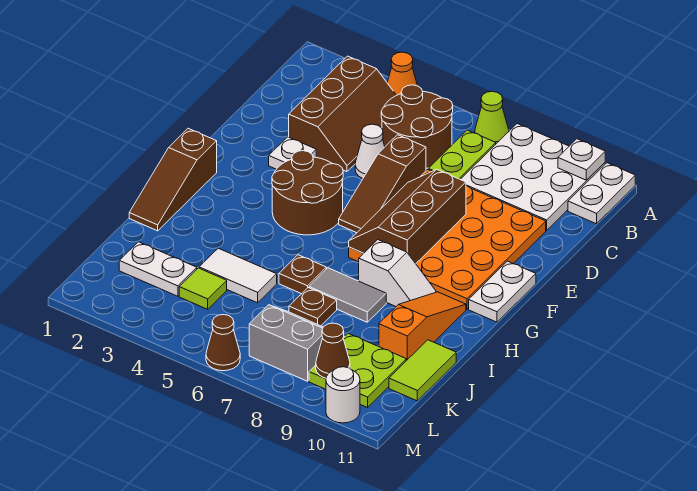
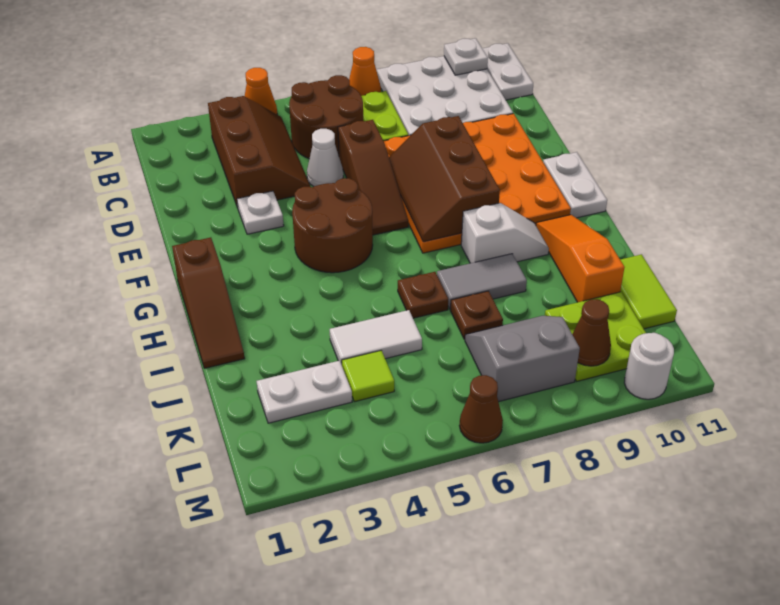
lime 1x1 cone [475,91,509,144] -> orange 1x1 cone [349,47,381,96]

